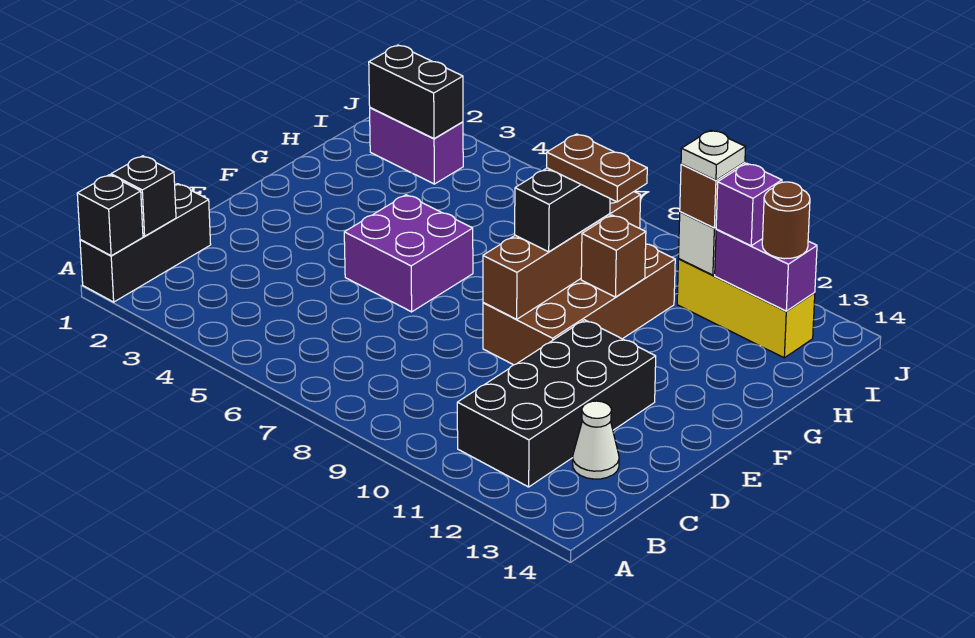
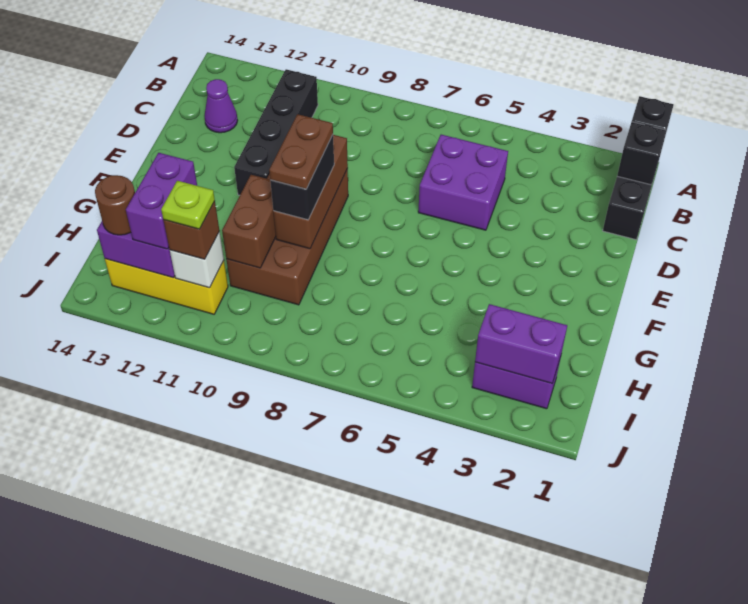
black 2x4 brick [457,320,656,487] -> black 1x4 brick [234,69,318,195]
white 1x1 cone [573,401,619,479] -> purple 1x1 cone [205,79,238,133]
purple 2x2 brick [344,195,473,312] -> purple 2x2 brick moved to [418,135,508,230]
brown 1x4 brick [483,192,641,319] -> brown 1x3 brick [273,135,348,249]
brown 1x2 plate [547,134,647,202] -> brown 1x2 plate turned to [269,114,333,189]
brown 1x1 brick [581,215,646,297] -> brown 1x2 brick [222,175,276,268]
black 1x2 brick [369,45,463,139] -> purple 1x2 brick [475,304,567,383]
white 1x1 plate [681,130,745,180] -> lime 1x1 plate [161,181,215,229]
purple 1x1 brick [716,163,782,246] -> purple 1x2 brick [126,153,197,249]

